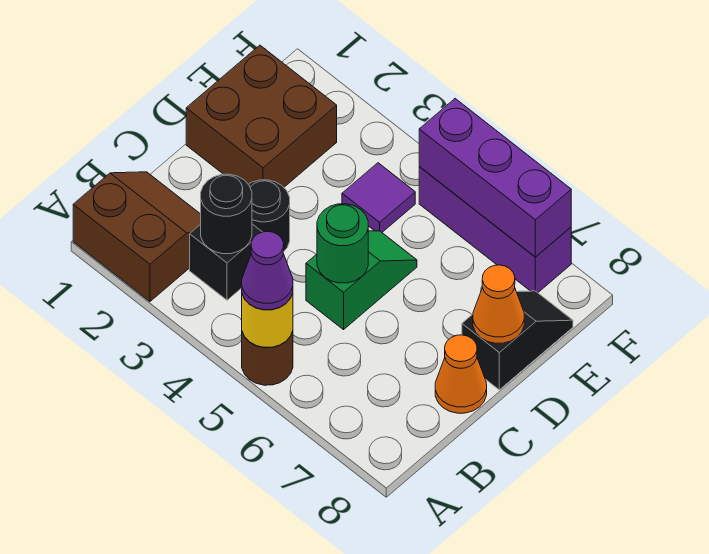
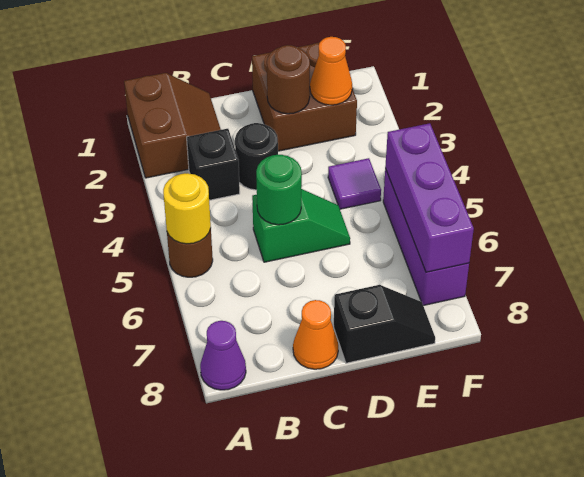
purple 1x1 cone [242,231,293,310] -> purple 1x1 cone moved to [200,321,246,390]
black 1x1 round brick [201,174,252,254] -> none
none -> brown 1x1 round brick [267,45,310,114]
orange 1x1 cone [473,265,524,343] -> orange 1x1 cone moved to [310,37,352,105]

